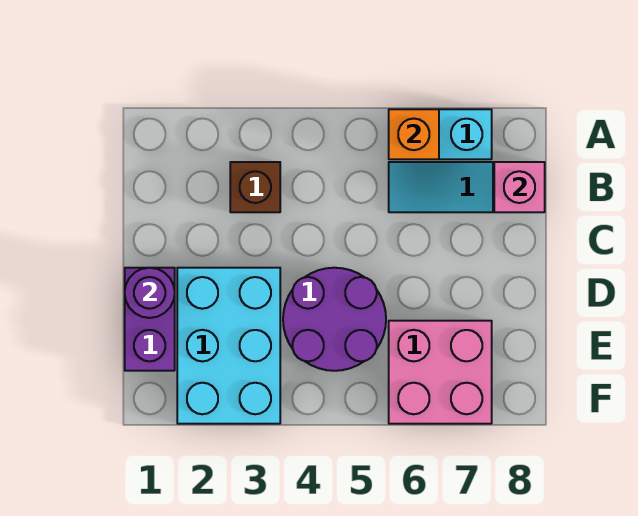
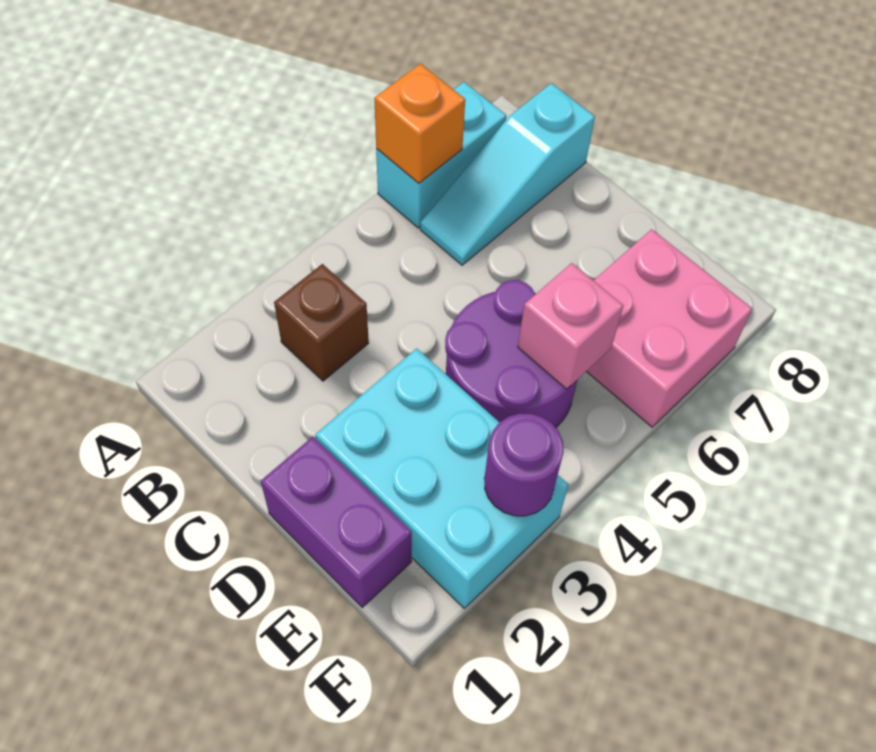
pink 1x1 brick [494,162,545,212] -> pink 1x1 brick moved to [518,263,624,389]
purple 1x1 round brick [125,268,175,318] -> purple 1x1 round brick moved to [484,413,563,516]

